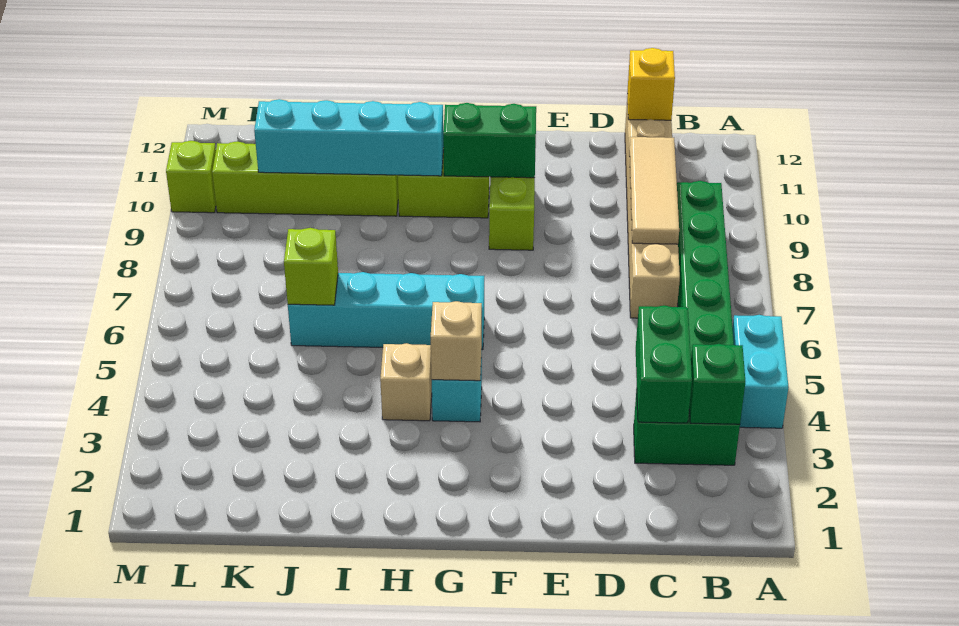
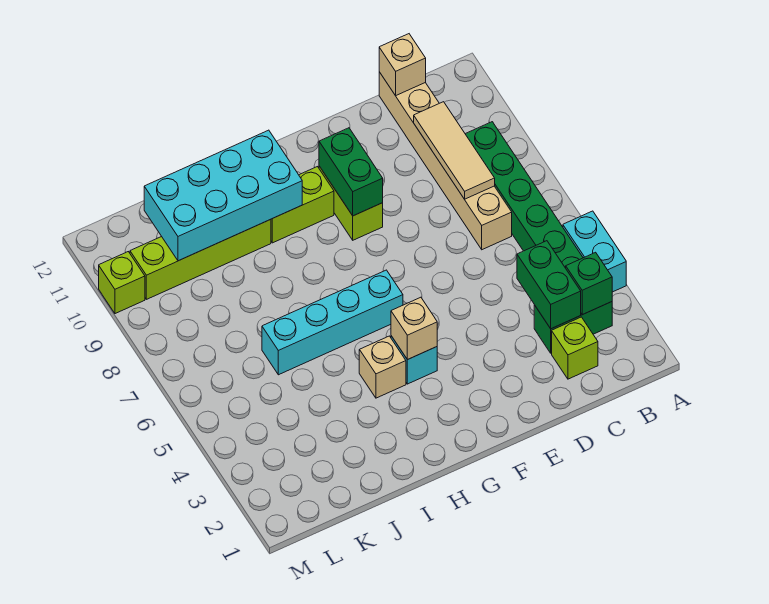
yellow 1x1 brick [627,48,675,120] -> tan 1x1 brick [379,34,426,96]
green 1x2 brick [443,103,536,178] -> green 1x2 brick turned to [319,128,383,216]
cyan 1x4 brick [254,99,444,176] -> cyan 2x4 brick [144,130,302,261]
lime 1x1 brick [284,228,338,305] -> lime 1x1 brick moved to [552,317,598,379]

